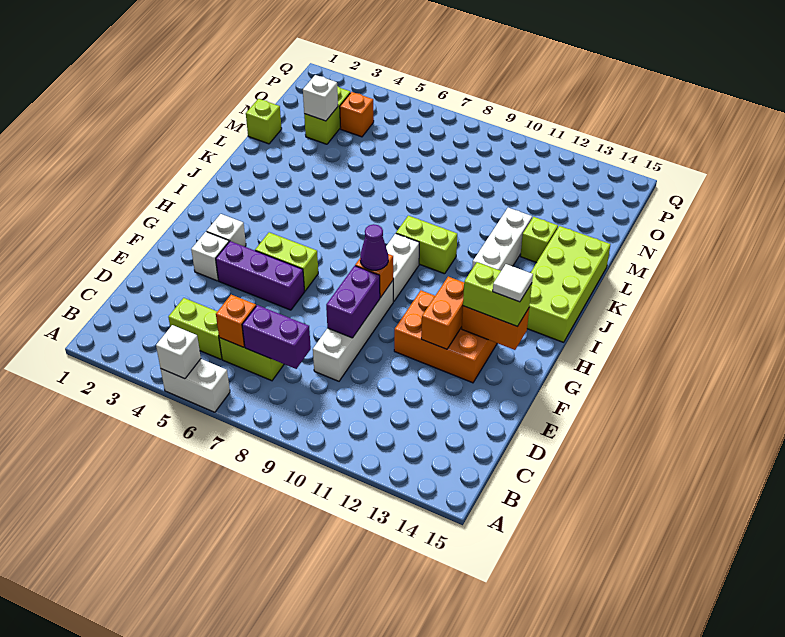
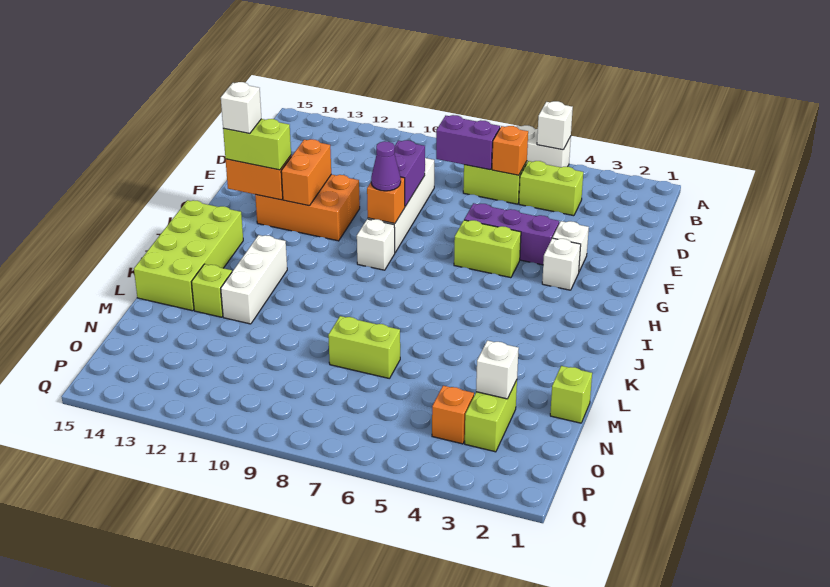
white 1x1 tile [493,264,533,302] -> white 1x1 brick [221,82,261,134]
white 1x2 brick [386,233,419,301] -> white 1x1 brick [357,219,395,270]
lime 1x2 brick [396,216,457,274] -> lime 1x2 brick moved to [328,316,400,379]

